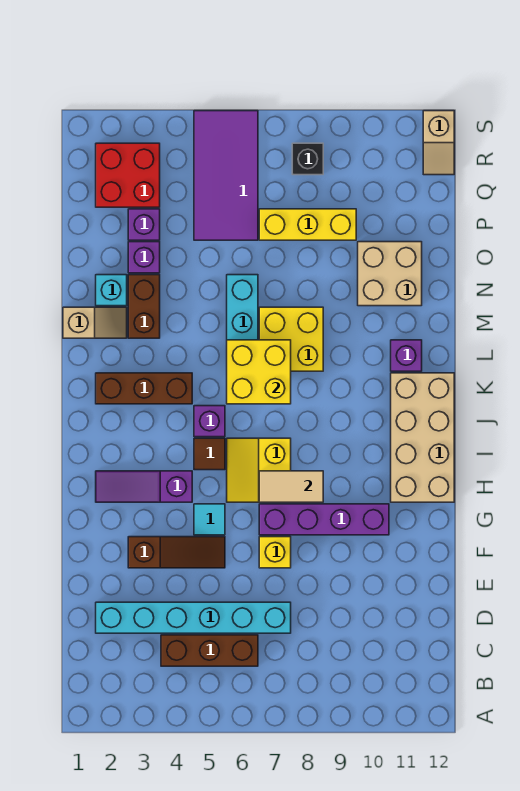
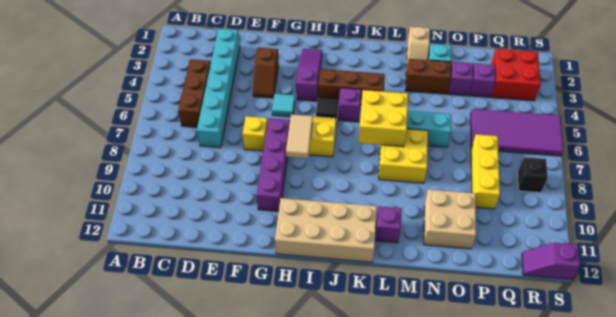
brown 1x3 slope [128,537,225,568] -> brown 1x2 slope [253,48,279,98]
brown 1x1 tile [194,438,225,470] -> black 1x1 tile [316,97,339,119]
brown 1x3 brick [96,373,192,404] -> brown 1x3 brick turned to [318,69,385,105]
tan 1x2 slope [423,111,454,175] -> purple 1x2 slope [522,243,580,280]

